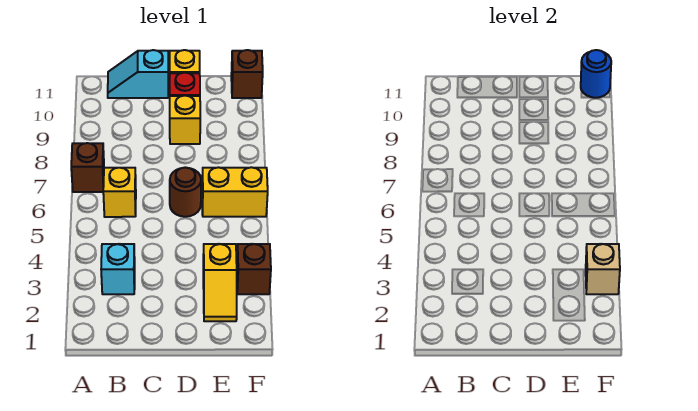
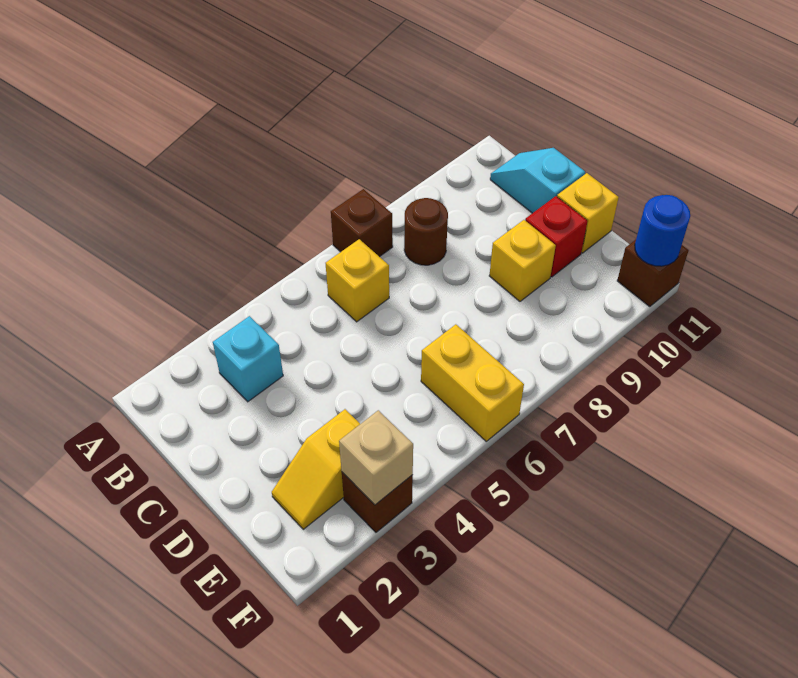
brown 1x1 round brick [170,167,201,217] -> brown 1x1 round brick moved to [404,198,448,265]

